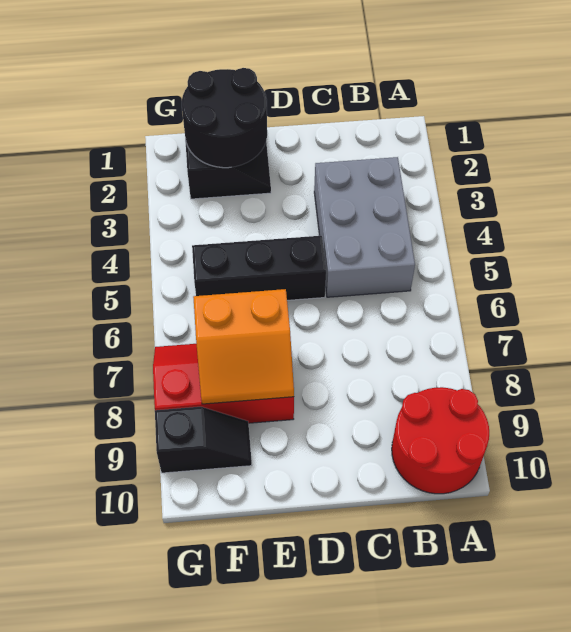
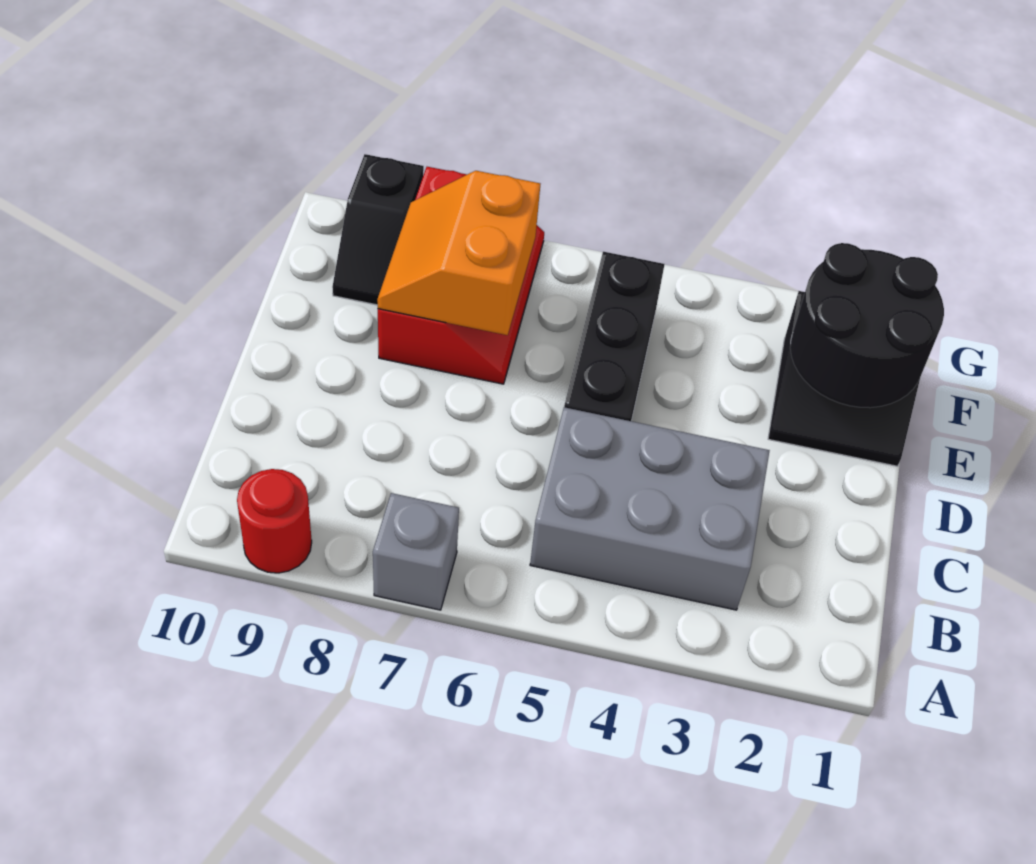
none -> grey 1x1 brick [373,493,459,610]
red 2x2 round brick [392,387,489,494] -> red 1x1 round brick [237,469,312,573]

